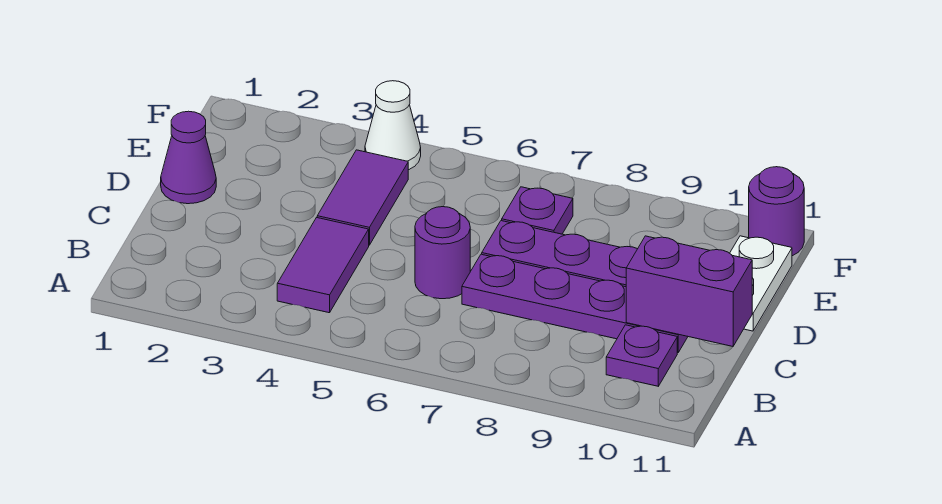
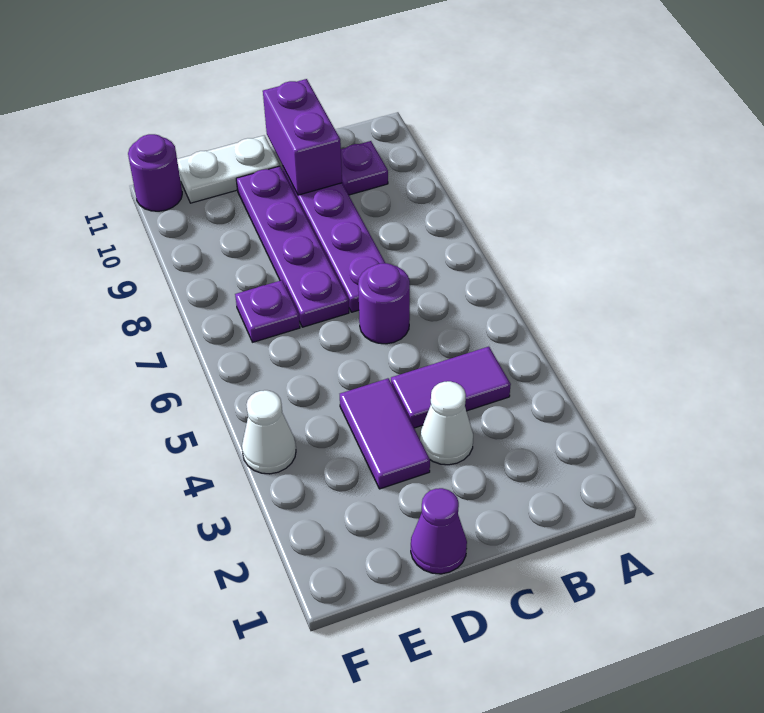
none -> white 1x1 cone [420,381,473,465]
purple 1x2 tile [317,150,408,245] -> purple 1x2 tile turned to [340,378,430,489]

